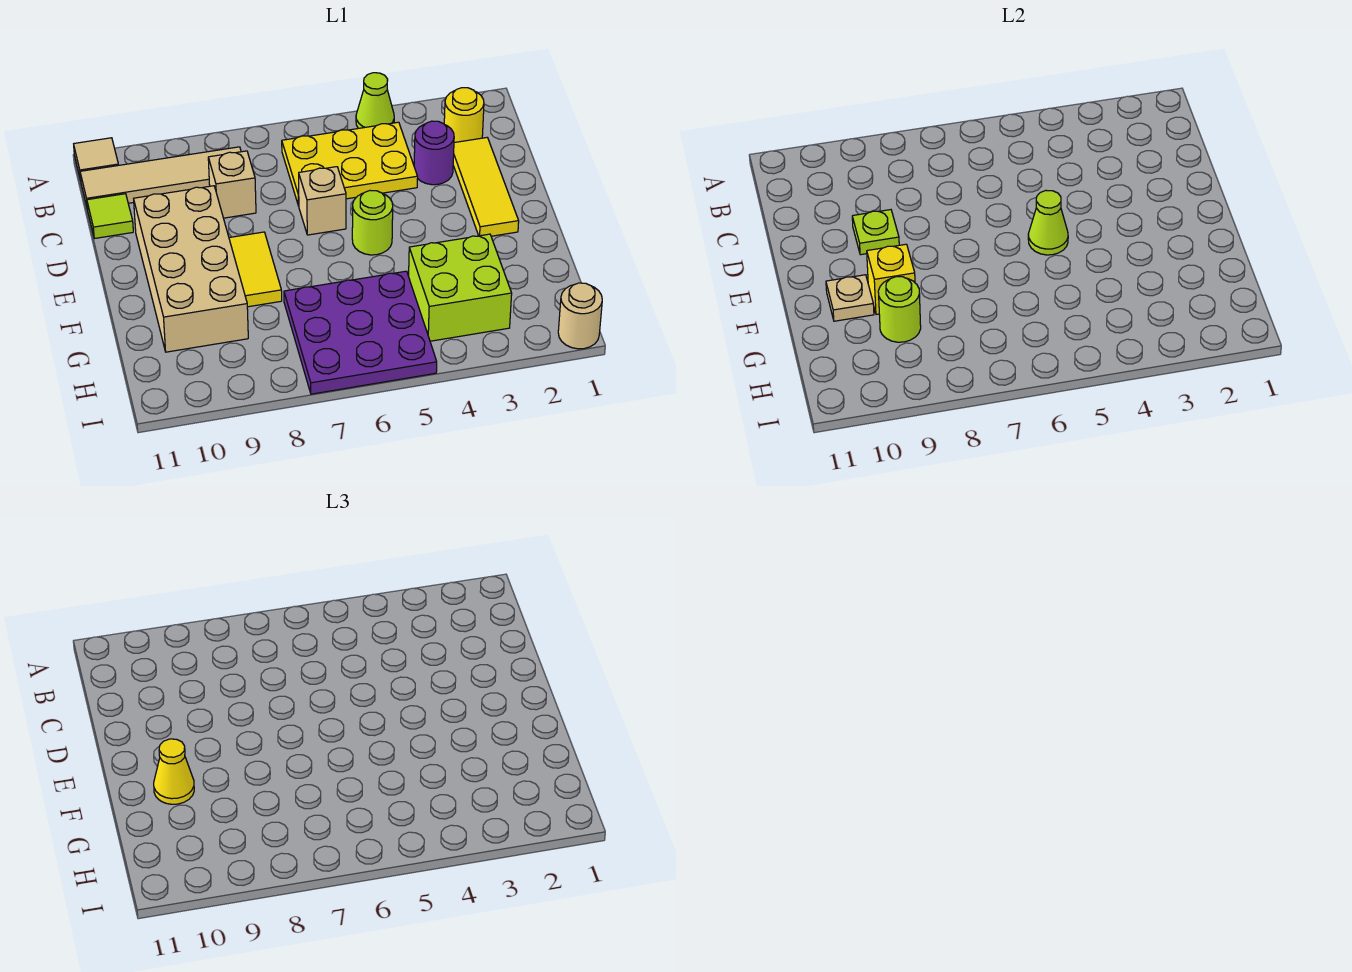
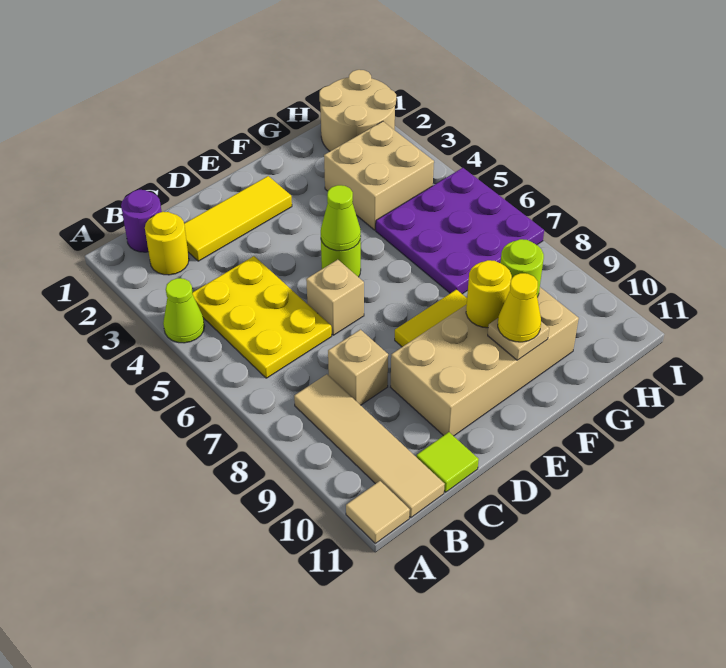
purple 1x1 round brick [414,121,454,185] -> purple 1x1 round brick moved to [121,190,162,252]
lime 1x1 plate [852,210,899,255] -> none
yellow 1x1 brick [867,244,915,314] -> yellow 1x1 round brick [466,260,512,328]
lime 2x2 brick [409,234,512,341] -> tan 2x2 brick [324,121,434,230]
tan 1x1 round brick [558,283,602,349] -> tan 2x2 round brick [319,70,396,151]

